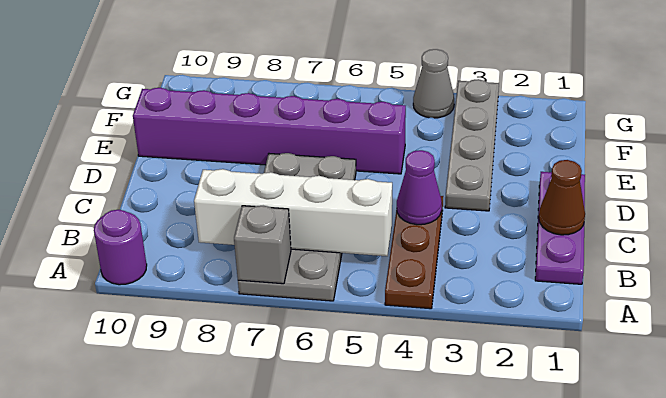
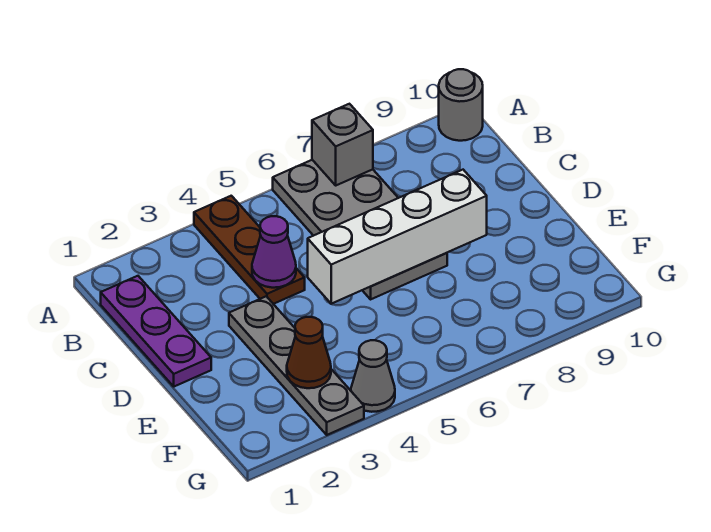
purple 1x1 round brick [94,210,147,285] -> grey 1x1 round brick [439,69,483,141]
white 1x4 brick [194,169,392,256] -> white 1x4 brick moved to [308,170,487,304]
brown 1x1 cone [539,160,585,235] -> brown 1x1 cone moved to [287,317,331,388]
purple 1x6 brick [133,88,406,174] -> none

